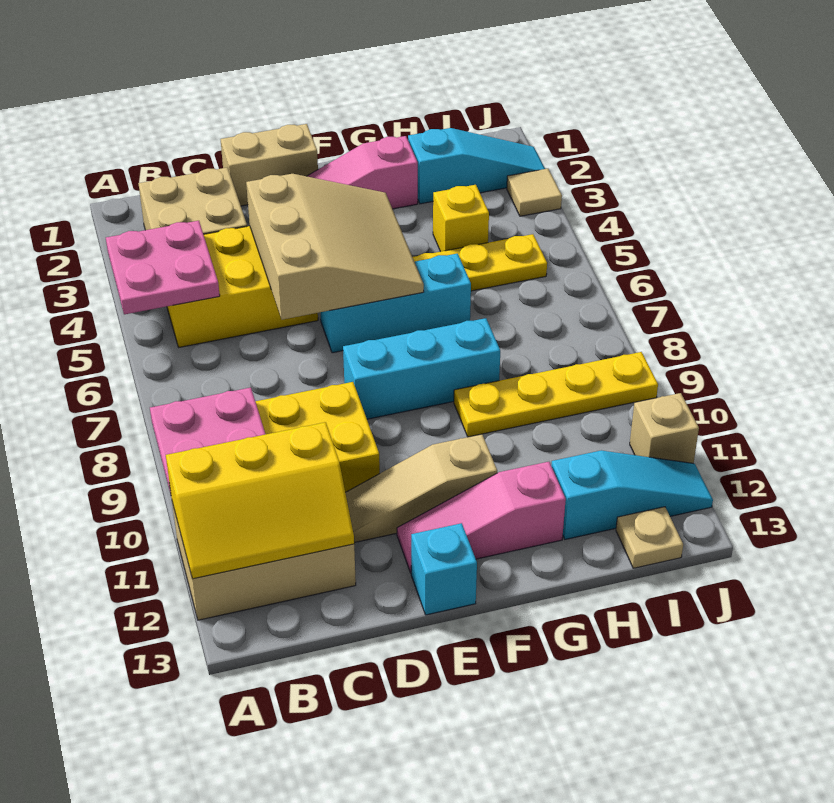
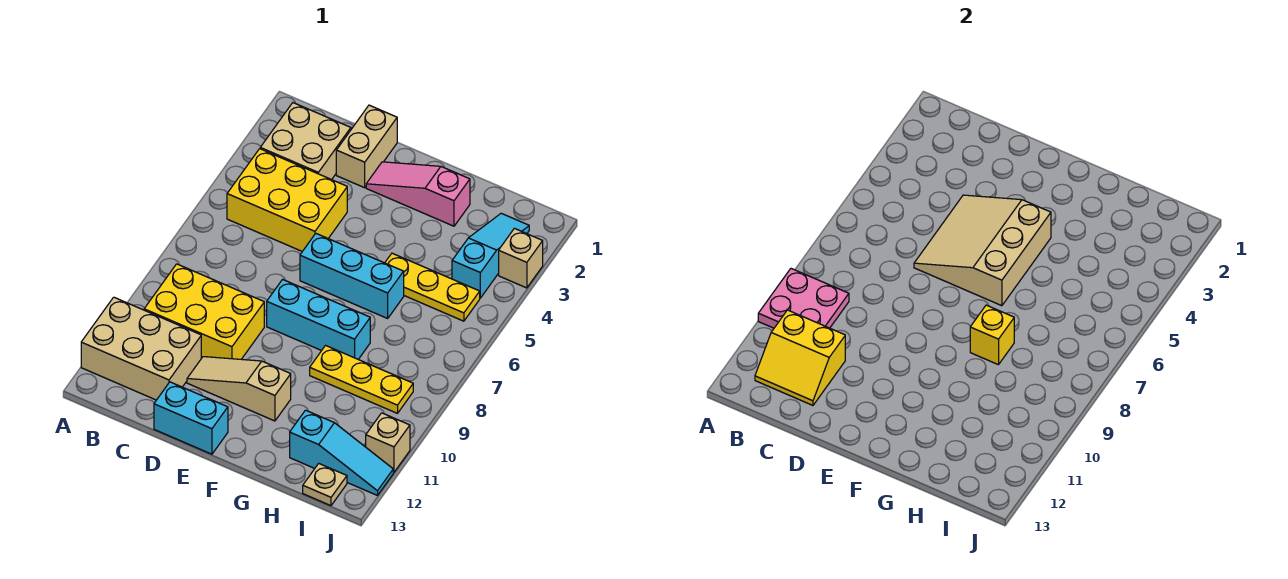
pink 2x2 plate [106,221,220,314] -> none
yellow 2x3 slope [166,422,354,579] -> yellow 2x2 slope [755,310,845,405]
tan 1x2 brick [221,124,318,206] -> tan 1x2 brick turned to [336,105,397,188]
tan 3x3 slope [246,174,424,320] -> tan 3x3 slope turned to [914,195,1051,306]
pink 1x3 slope [397,462,566,573] -> none
cyan 1x1 brick [411,523,477,615] -> cyan 1x2 brick [154,382,228,454]
yellow 1x4 plate [454,352,658,437] -> yellow 1x3 plate [310,346,413,413]
cyan 1x3 slope [408,128,545,204] -> cyan 1x3 slope turned to [452,213,529,298]
yellow 1x1 brick [433,185,489,252] -> yellow 1x1 brick moved to [970,305,1014,365]
tan 1x1 tile [507,169,562,216] -> tan 1x1 brick [499,228,543,288]

